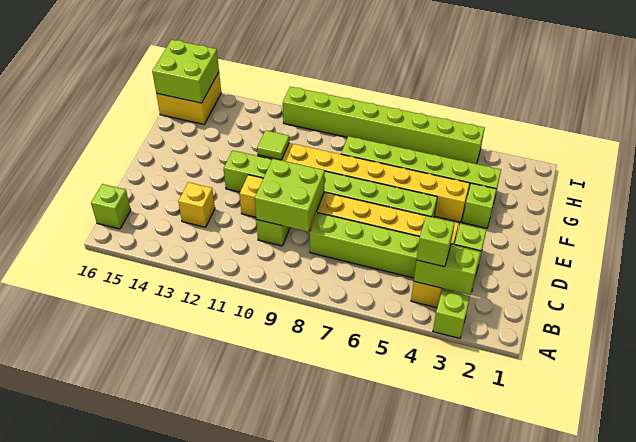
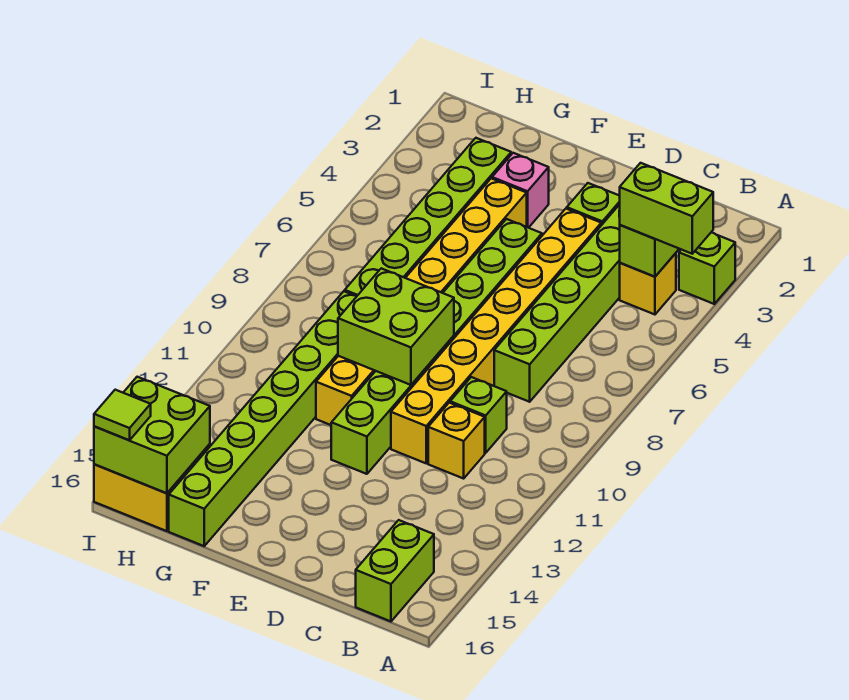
lime 1x1 brick [417,216,455,267] -> lime 1x2 brick [620,163,713,254]
lime 1x1 brick [91,184,131,229] -> lime 1x2 brick [356,520,434,621]
lime 2x2 brick [255,158,325,232] -> lime 2x2 brick moved to [338,268,454,385]
yellow 1x1 brick [178,182,215,227] -> yellow 1x1 brick moved to [428,403,485,479]
lime 1x1 brick [462,183,496,228] -> pink 1x1 brick [492,153,549,228]
lime 1x1 tile [257,130,289,160] -> lime 1x1 tile moved to [94,390,151,440]
lime 1x8 brick [283,87,485,164] -> lime 1x8 brick moved to [169,291,357,546]

